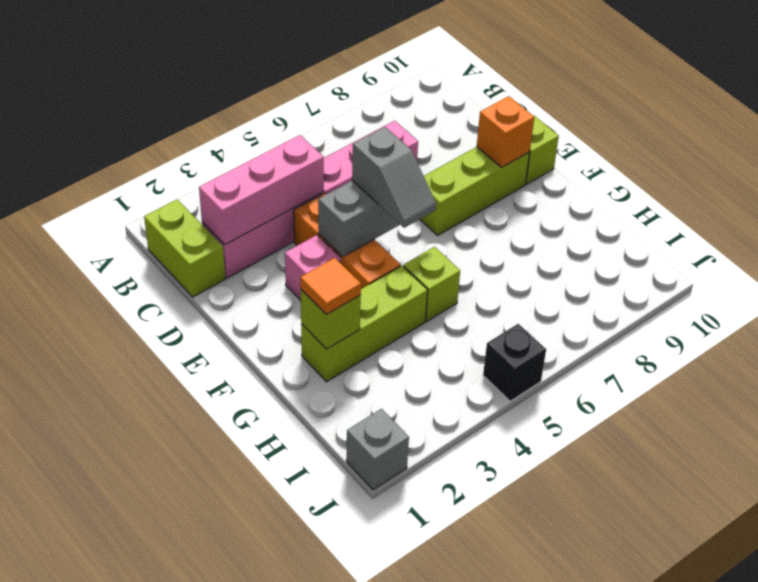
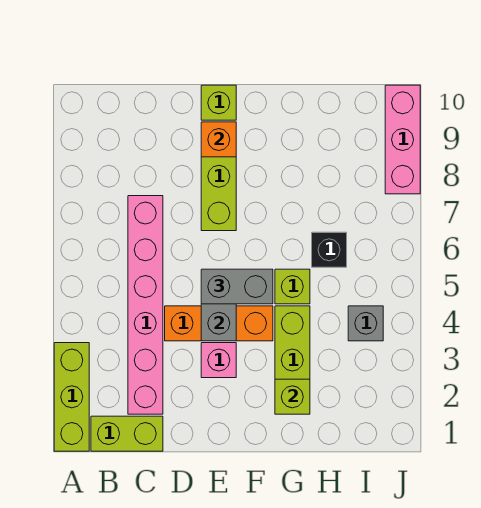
none -> lime 1x3 brick [54,343,89,451]
pink 1x3 brick [199,135,324,245] -> pink 1x3 brick moved to [385,85,420,194]
grey 1x2 slope [352,127,436,228] -> grey 1x2 brick [201,269,273,304]
orange 1x1 tile [300,258,361,315] -> none
grey 1x1 brick [346,409,409,490] -> grey 1x1 brick moved to [348,306,383,341]
black 1x1 brick [483,324,546,401] -> black 1x1 brick moved to [312,232,347,267]

